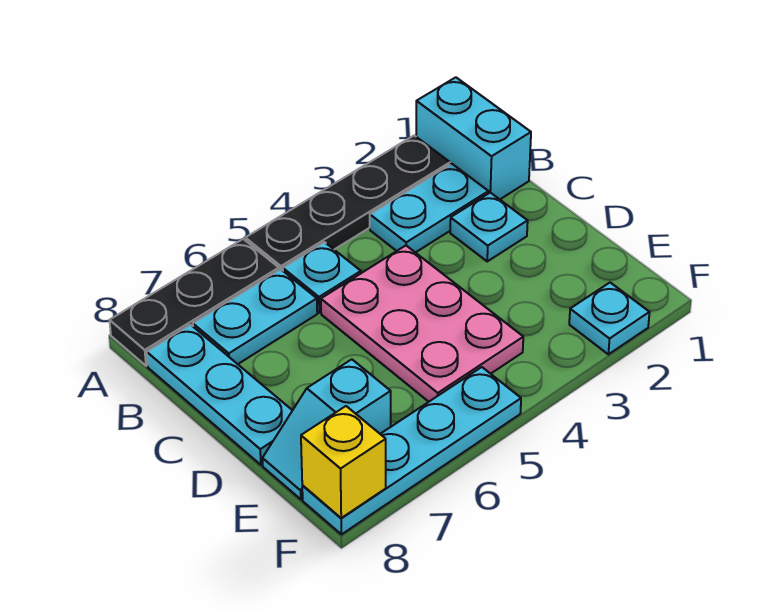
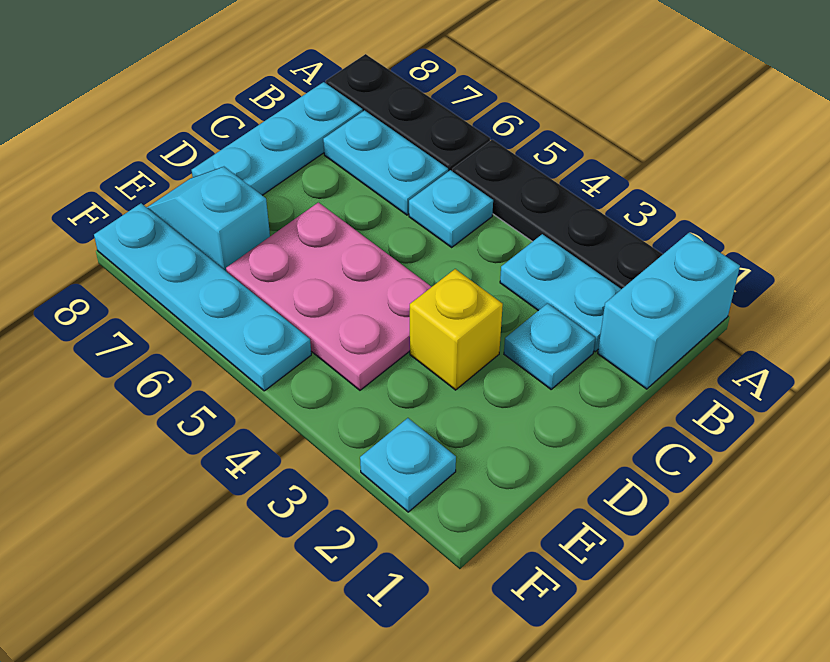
pink 2x3 plate [321,246,523,402] -> pink 2x3 plate turned to [226,202,431,390]
yellow 1x1 brick [301,406,386,518] -> yellow 1x1 brick moved to [410,269,503,390]

